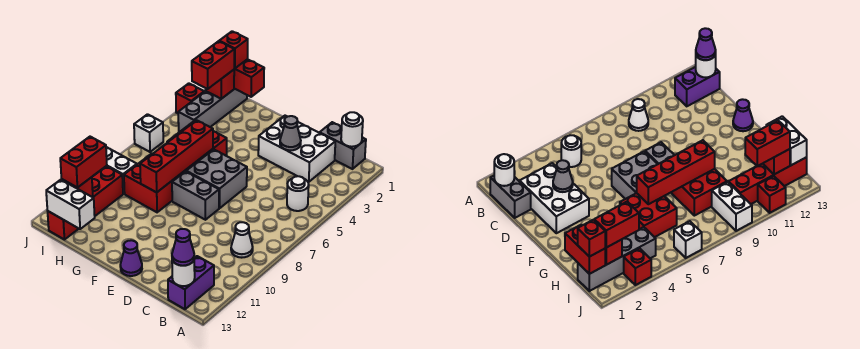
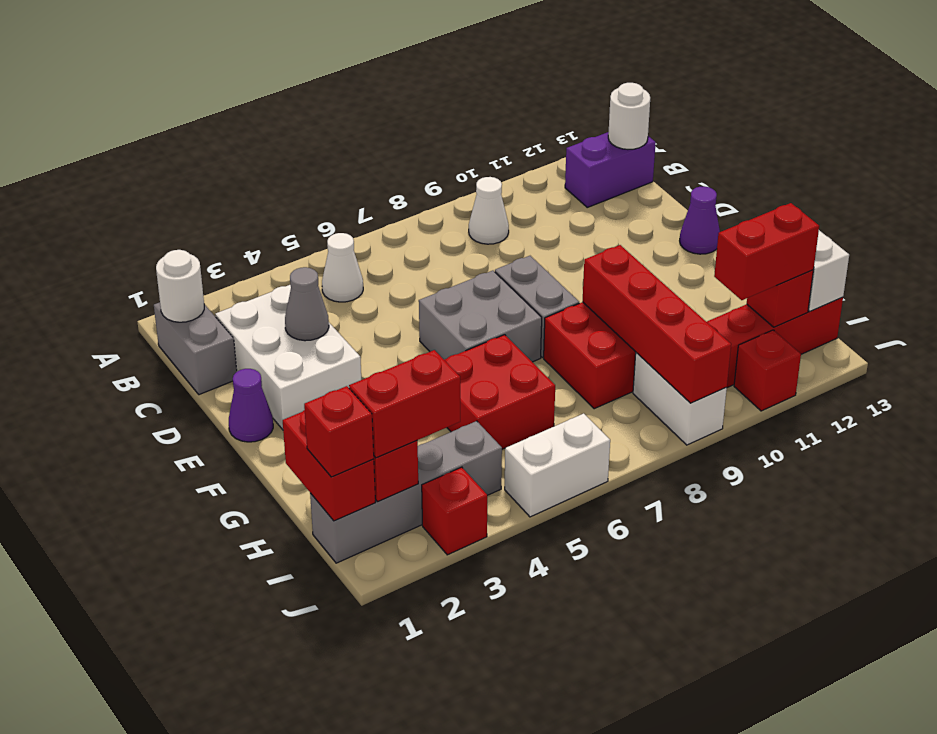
white 1x1 round brick [287,176,309,211] -> white 1x1 cone [322,233,363,302]
purple 1x1 cone [172,229,194,266] -> purple 1x1 cone moved to [229,369,273,442]
red 1x4 brick [140,120,213,192] -> red 1x4 brick turned to [583,245,731,403]
white 1x1 brick [134,114,163,152] -> white 1x2 brick [505,413,610,517]

